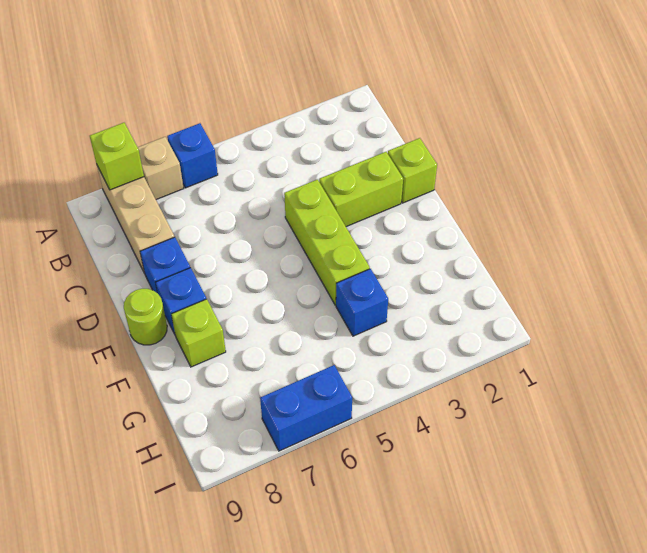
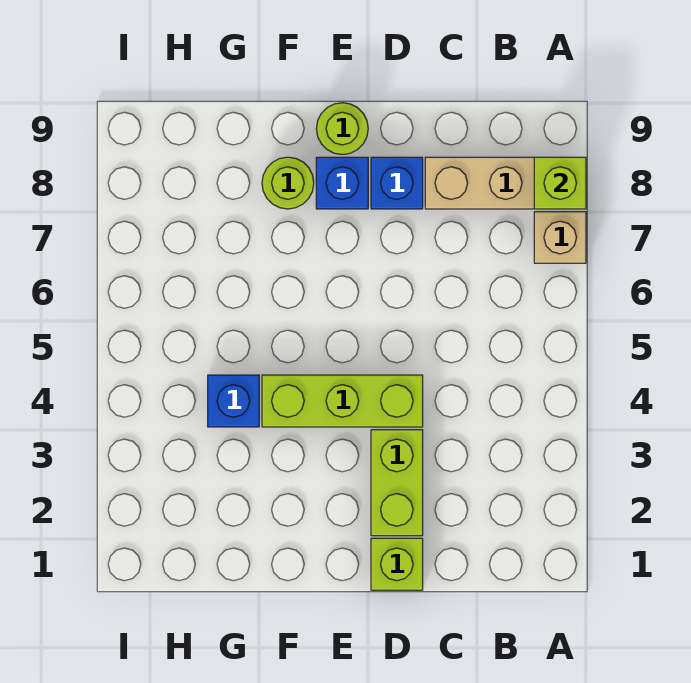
blue 1x1 brick [167,123,218,188] -> none
lime 1x1 brick [171,299,226,367] -> lime 1x1 round brick [262,157,314,209]
blue 1x2 brick [260,365,352,451] -> none

